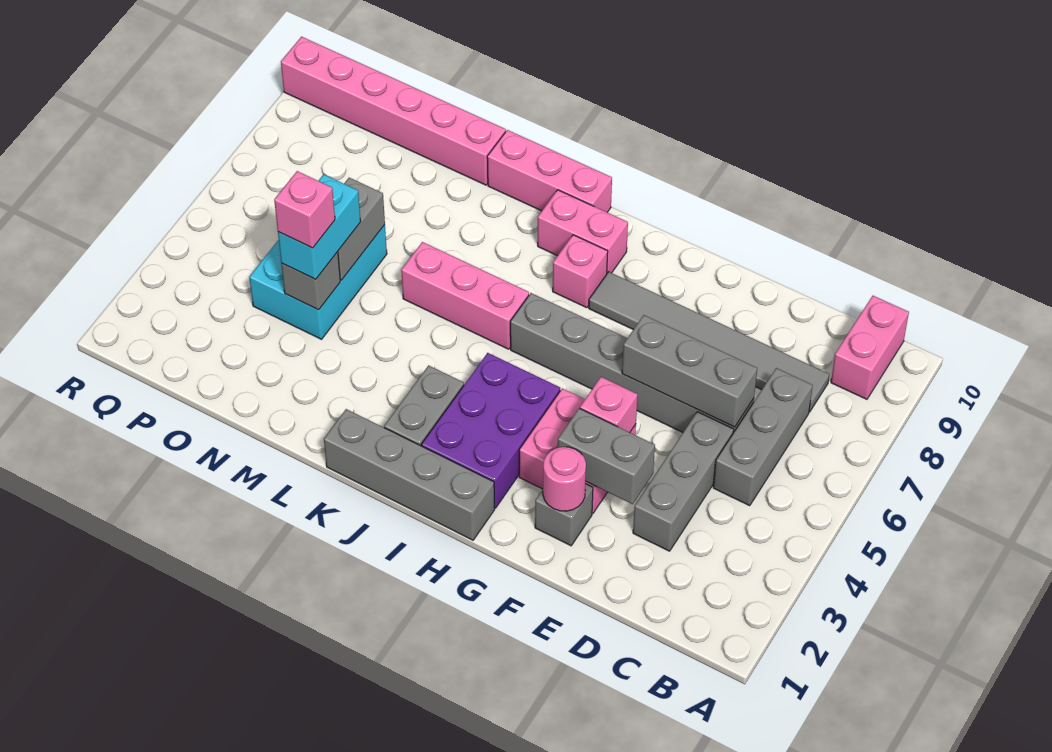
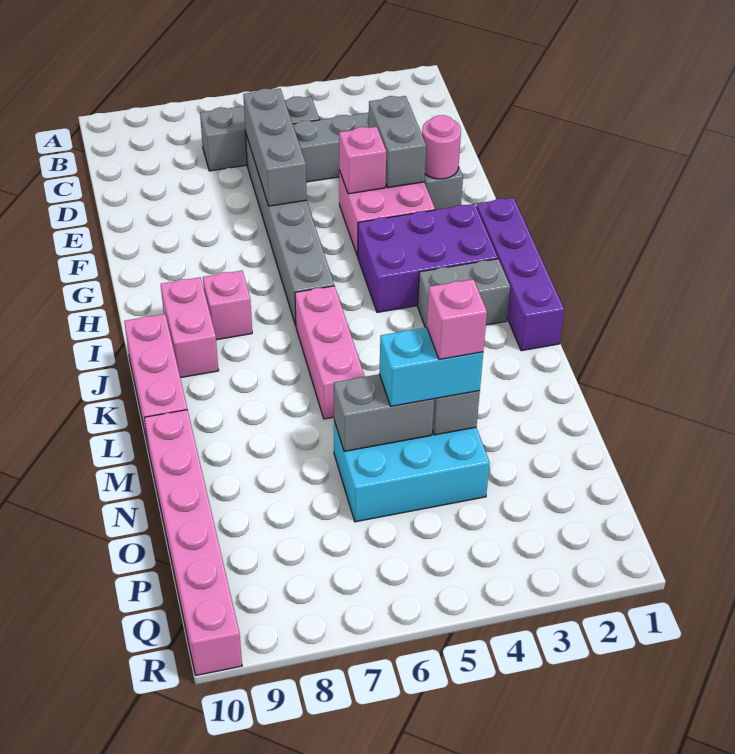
pink 1x2 brick [831,296,909,399] -> none
grey 1x6 tile [589,272,829,412] -> none
grey 1x4 brick [324,409,495,540] -> purple 1x4 brick [476,198,564,351]

